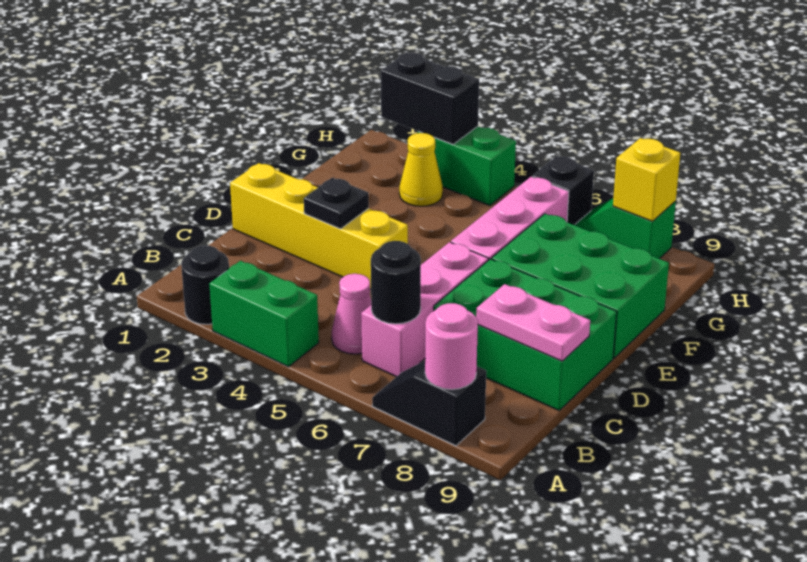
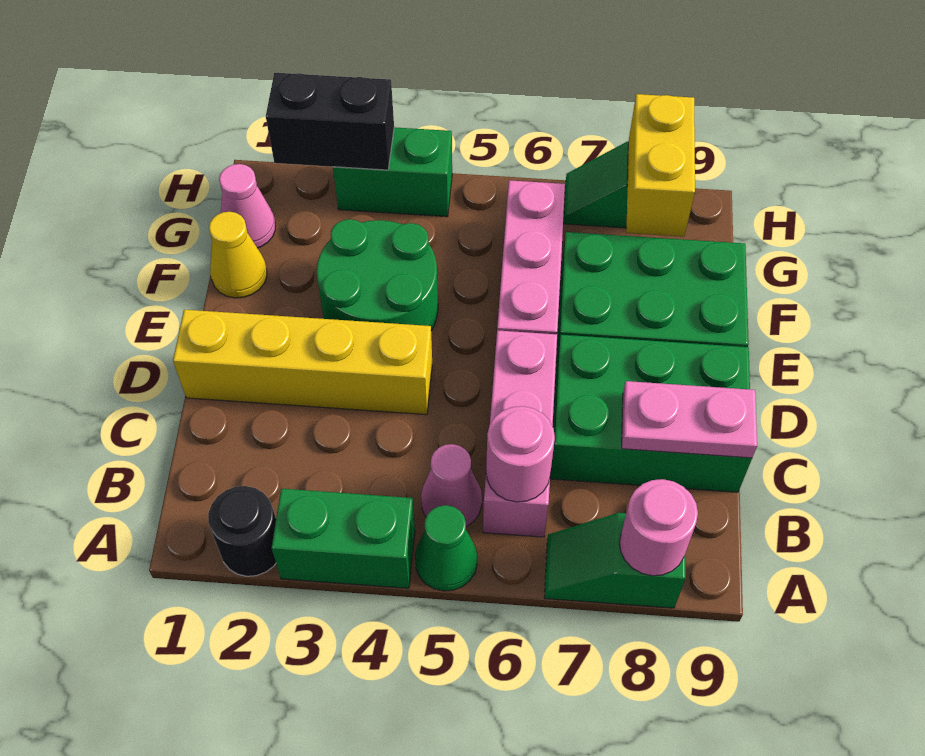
none -> green 1x1 cone [415,505,477,591]
black 1x2 slope [372,361,486,446] -> green 1x2 slope [544,513,686,608]
black 1x1 round brick [371,241,421,324] -> pink 1x1 round brick [486,406,555,502]
black 1x1 plate [304,178,369,229] -> none
none -> green 2x2 round brick [317,219,438,330]
none -> pink 1x1 cone [219,164,275,248]
yellow 1x1 cone [399,133,443,206] -> yellow 1x1 cone moved to [209,212,267,298]
black 1x1 brick [532,156,594,225] -> none
yellow 1x1 brick [613,138,680,221] -> yellow 1x2 brick [626,94,695,237]

